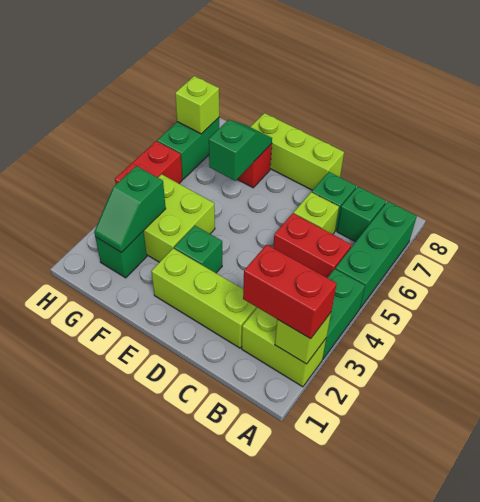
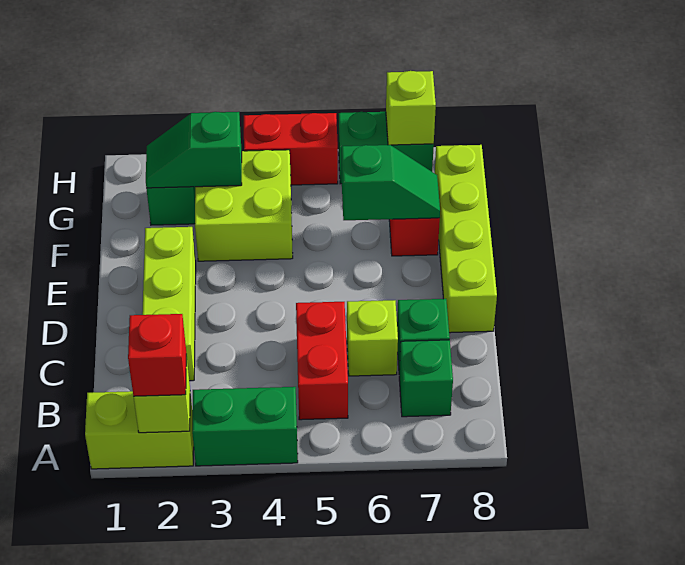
lime 1x2 brick [242,308,326,387] -> lime 1x2 brick turned to [85,391,194,469]
red 1x2 brick [243,245,337,339] -> red 1x1 brick [128,314,186,396]
green 1x3 brick [335,201,417,308] -> none
lime 1x3 brick [251,113,344,190] -> lime 1x4 brick [435,145,497,333]
green 1x1 brick [174,226,222,273] -> none

